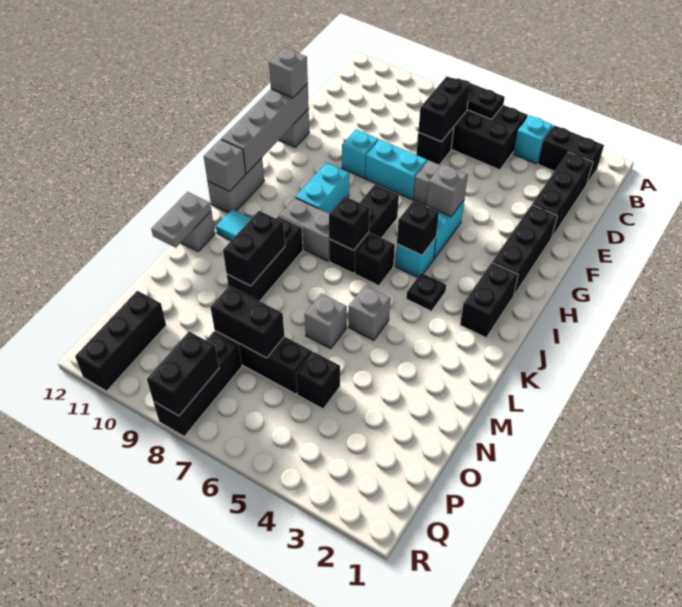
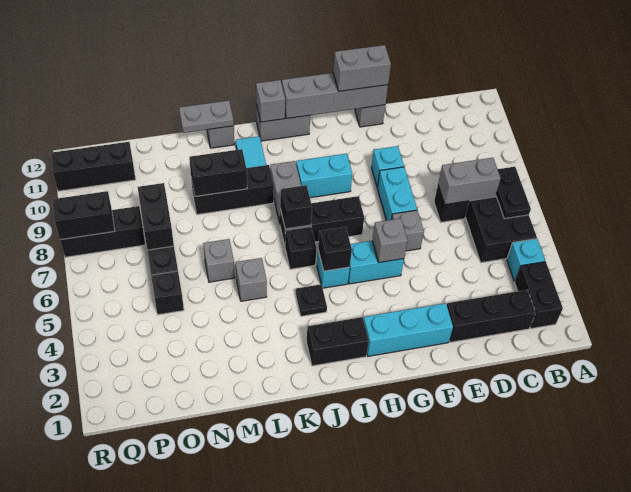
black 1x2 brick [418,76,470,142] -> grey 1x2 brick [438,158,501,205]
black 1x3 brick [492,205,557,296] -> cyan 1x3 brick [364,303,453,356]
grey 1x1 brick [269,47,308,98] -> grey 1x2 brick [333,45,391,91]

